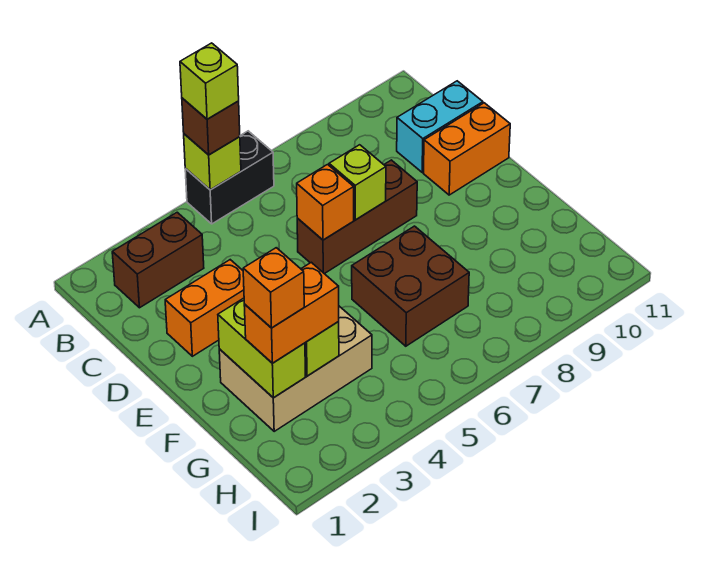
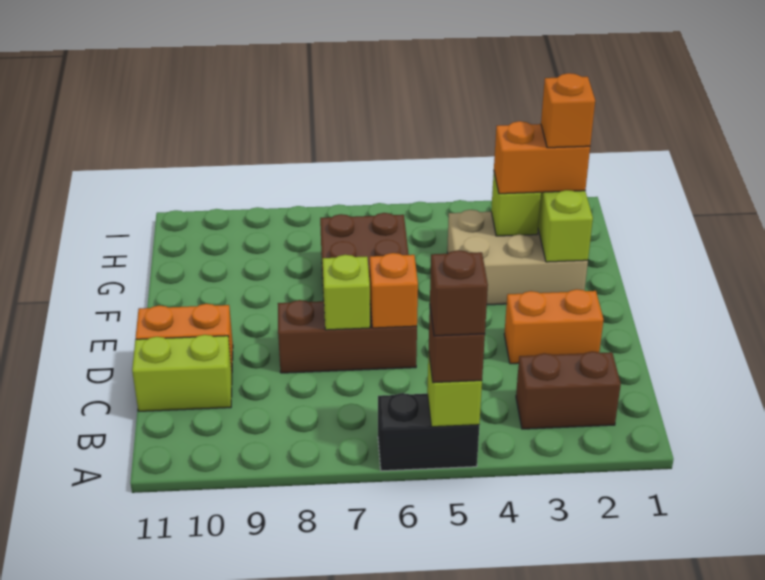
lime 1x1 brick [180,43,239,119] -> brown 1x1 brick [430,250,488,336]
cyan 1x2 brick [397,81,483,172] -> lime 1x2 brick [132,335,232,411]

